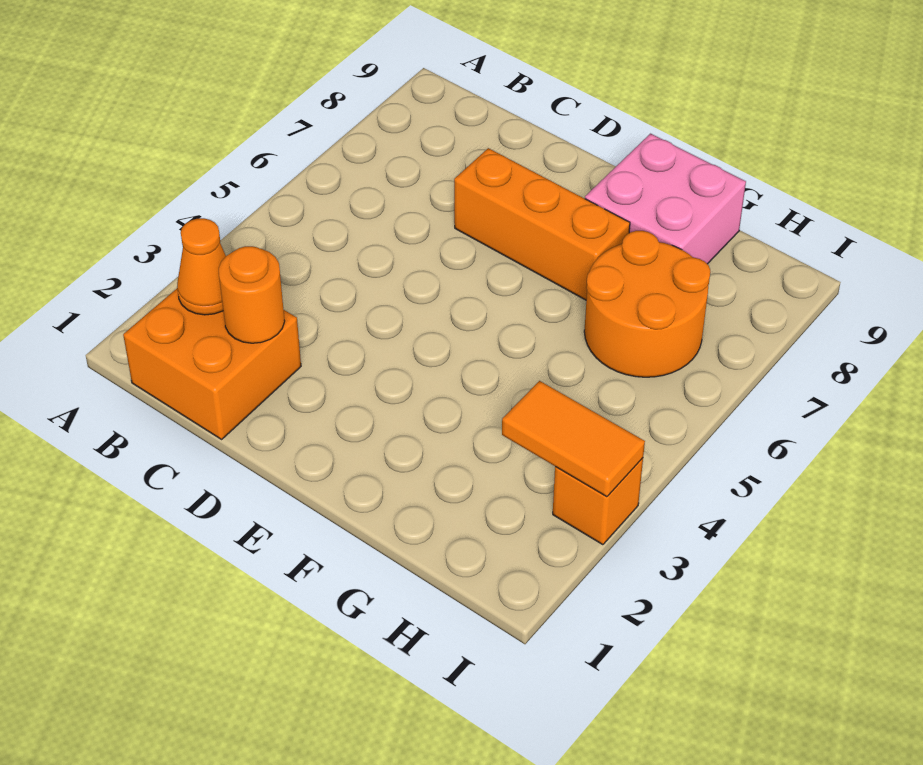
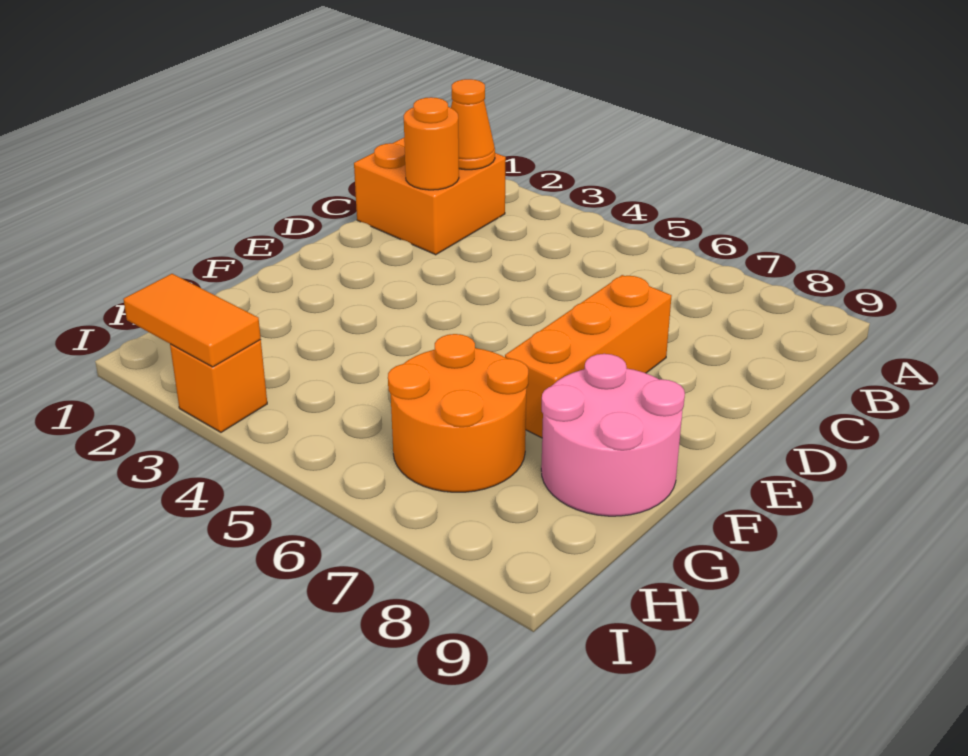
pink 2x2 brick [585,134,746,264] -> pink 2x2 round brick [541,354,685,516]
orange 1x2 tile [502,381,645,497] -> orange 1x2 tile turned to [123,274,261,367]

